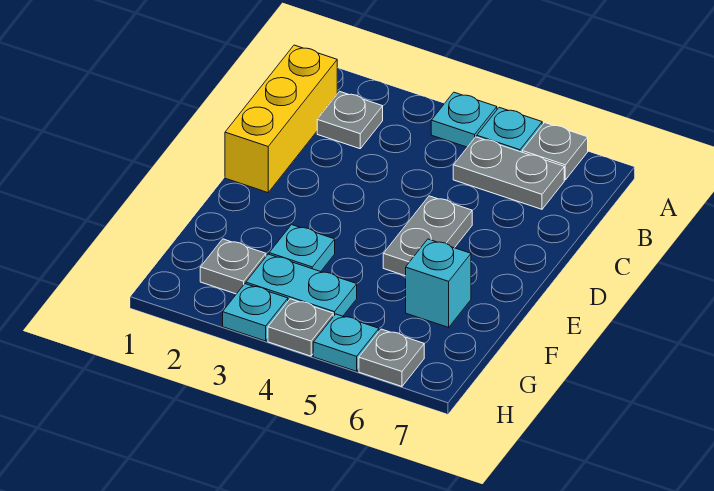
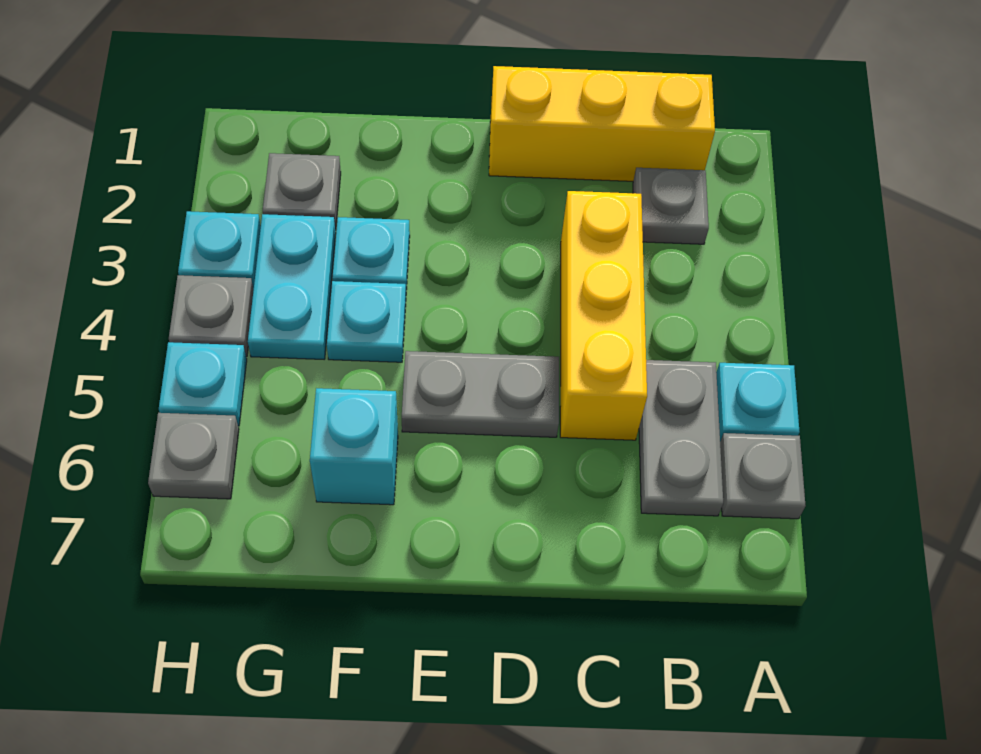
cyan 1x1 plate [431,92,497,147] -> cyan 1x1 plate moved to [327,281,406,362]
none -> yellow 1x3 brick [560,191,647,440]

